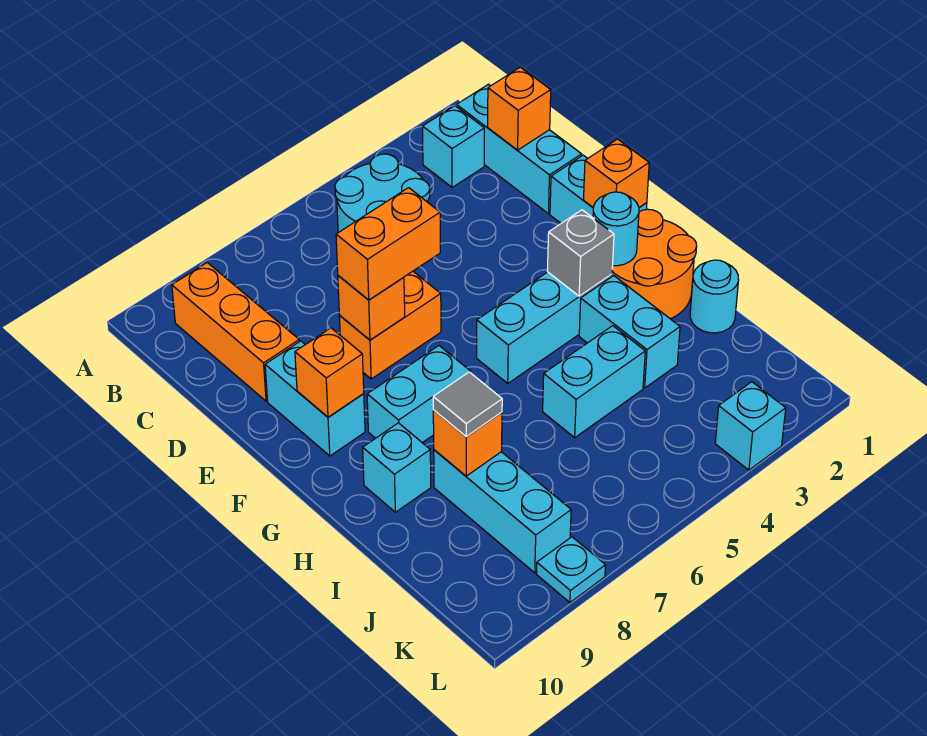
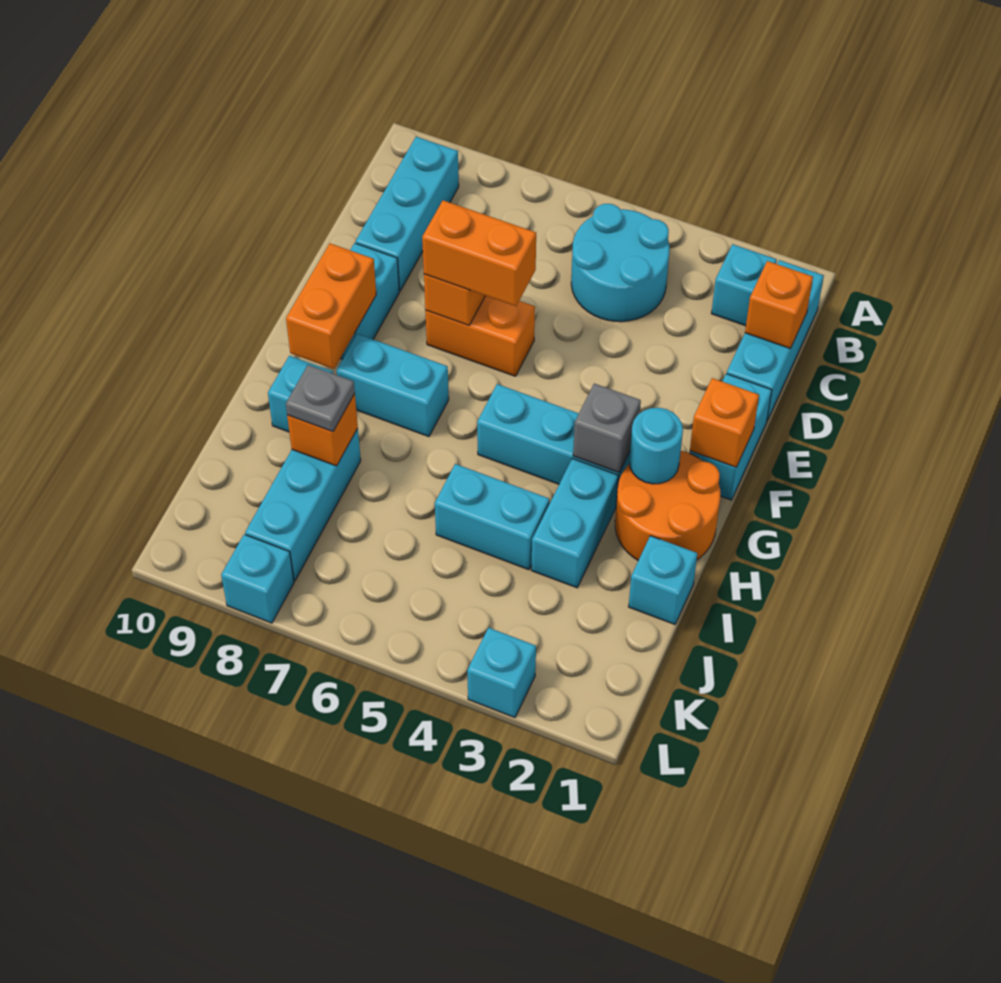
orange 1x3 brick [172,263,299,401] -> cyan 1x3 brick [355,137,459,291]
orange 1x1 brick [295,328,364,417] -> orange 1x2 brick [286,244,376,369]
cyan 1x1 round brick [690,260,739,333] -> cyan 1x1 brick [629,536,697,624]
grey 1x1 tile [433,372,502,437] -> grey 1x1 plate [286,365,355,432]
cyan 1x1 plate [536,537,606,602] -> cyan 1x1 brick [221,534,294,623]

